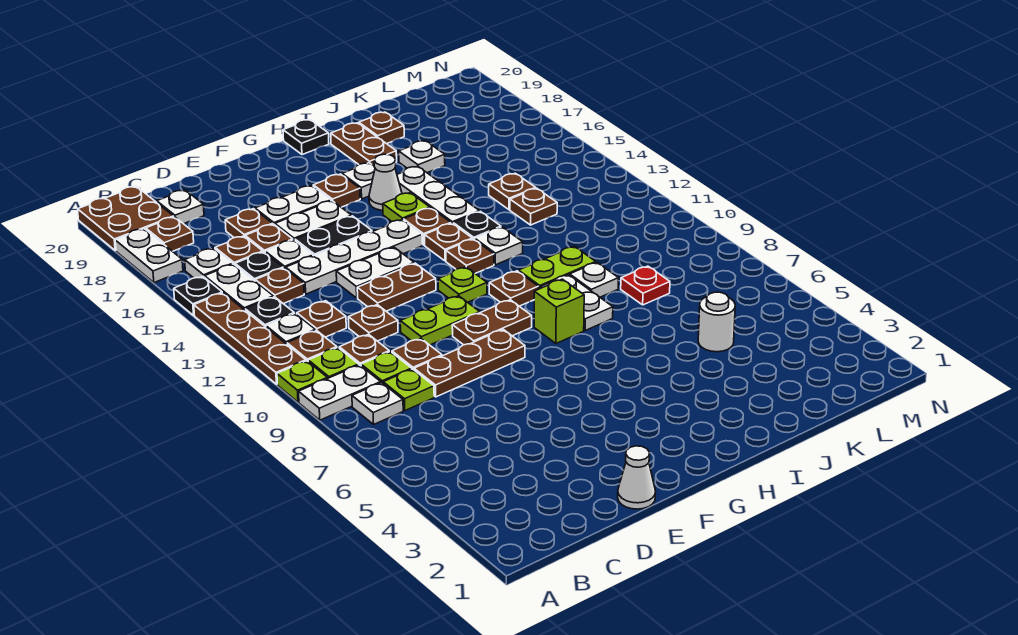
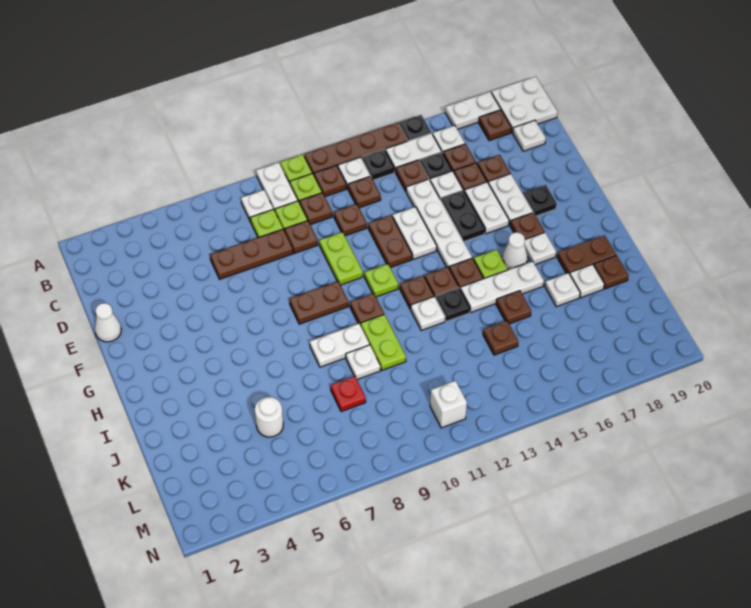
brown 2x2 plate [78,186,174,251] -> white 2x2 plate [491,76,557,133]
brown 1x3 plate [414,329,525,397] -> brown 1x3 plate turned to [210,229,293,279]
brown 1x2 plate [452,300,532,345] -> brown 1x2 plate turned to [289,282,348,324]
lime 1x1 brick [534,279,584,343] -> none
black 1x1 plate [283,120,329,155] -> black 1x1 plate moved to [523,185,557,216]
none -> white 1x1 plate [570,264,604,298]
brown 1x1 plate [510,188,557,225] -> brown 1x1 plate moved to [496,291,531,324]
none -> white 1x1 brick [430,381,467,428]

